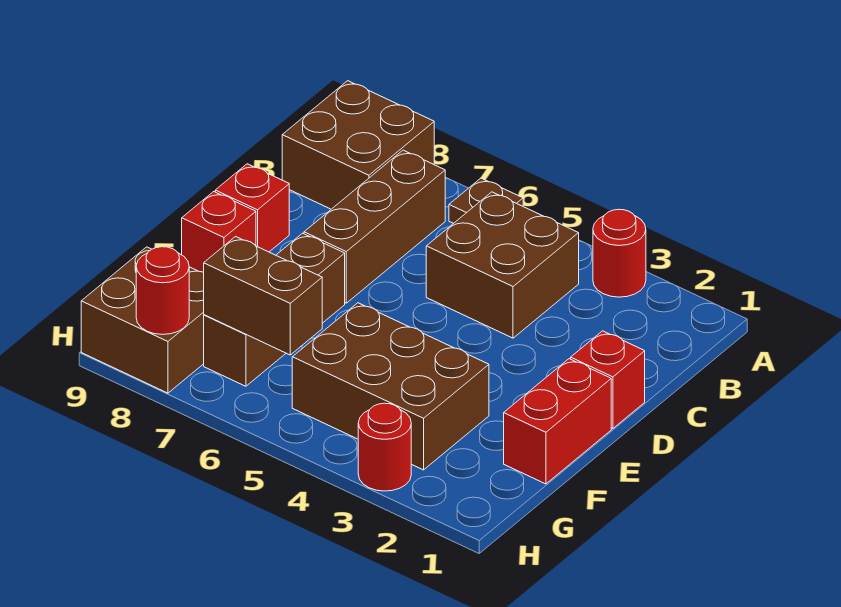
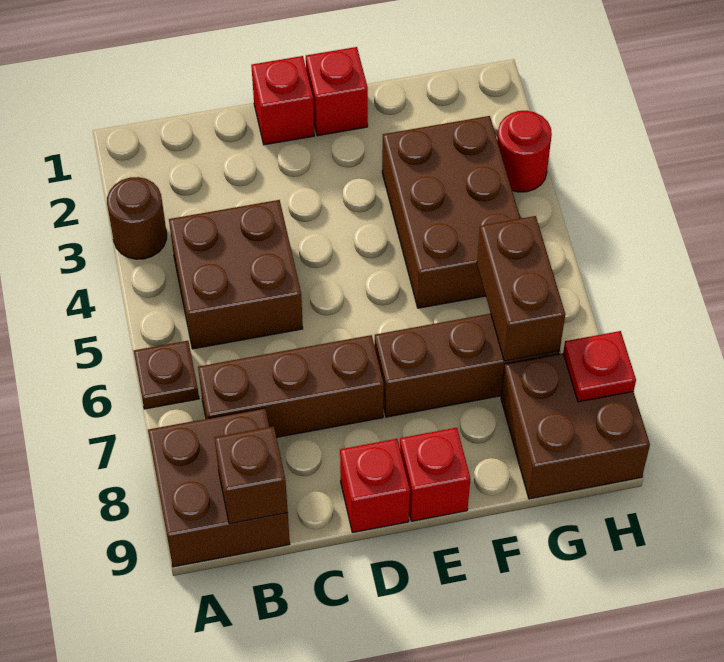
red 1x1 round brick [593,209,646,297] -> brown 1x1 round brick [107,177,167,259]
none -> brown 1x1 brick [214,426,288,524]
red 1x2 brick [504,359,611,484] -> red 1x1 brick [306,47,368,136]
red 1x1 round brick [136,247,189,335] -> red 1x1 plate [563,331,636,402]

